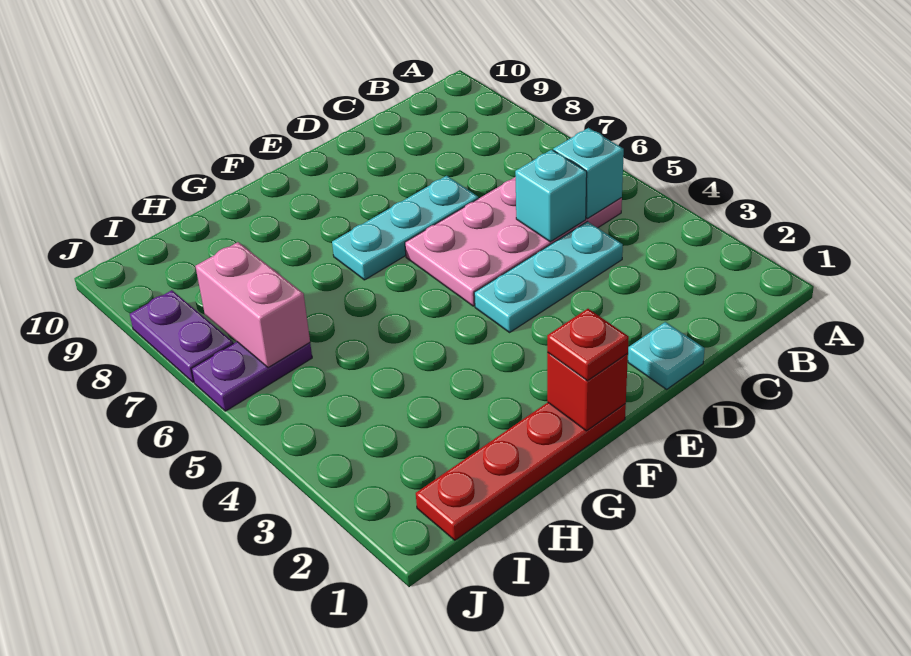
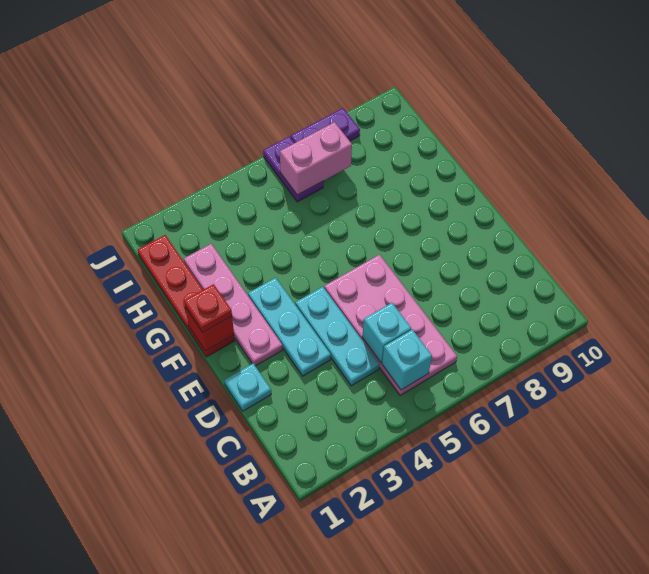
cyan 1x3 plate [332,176,478,280] -> cyan 1x3 plate moved to [248,278,331,376]
none -> pink 1x4 plate [184,244,282,366]

